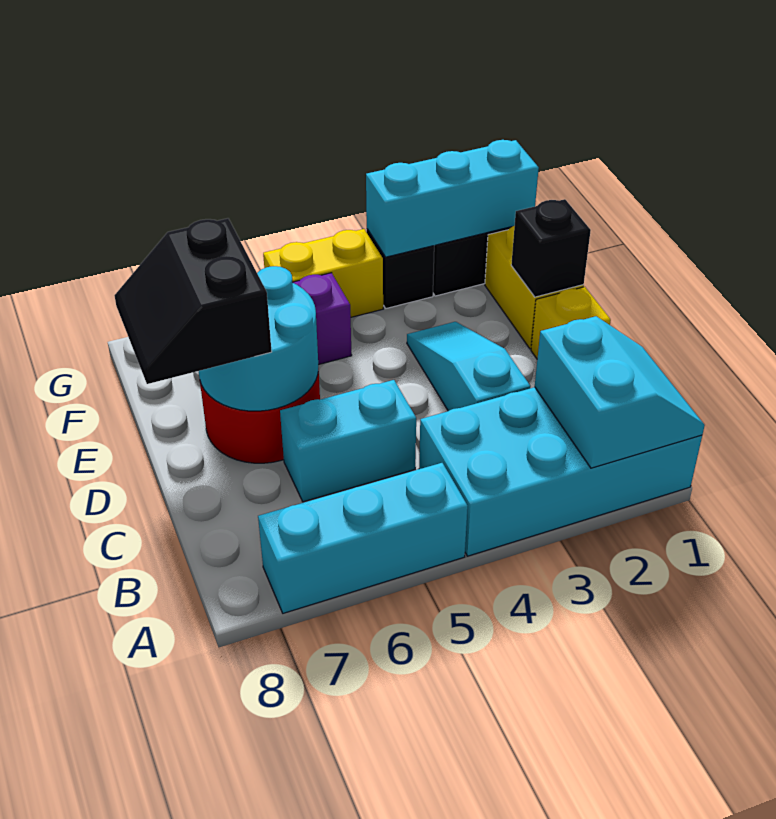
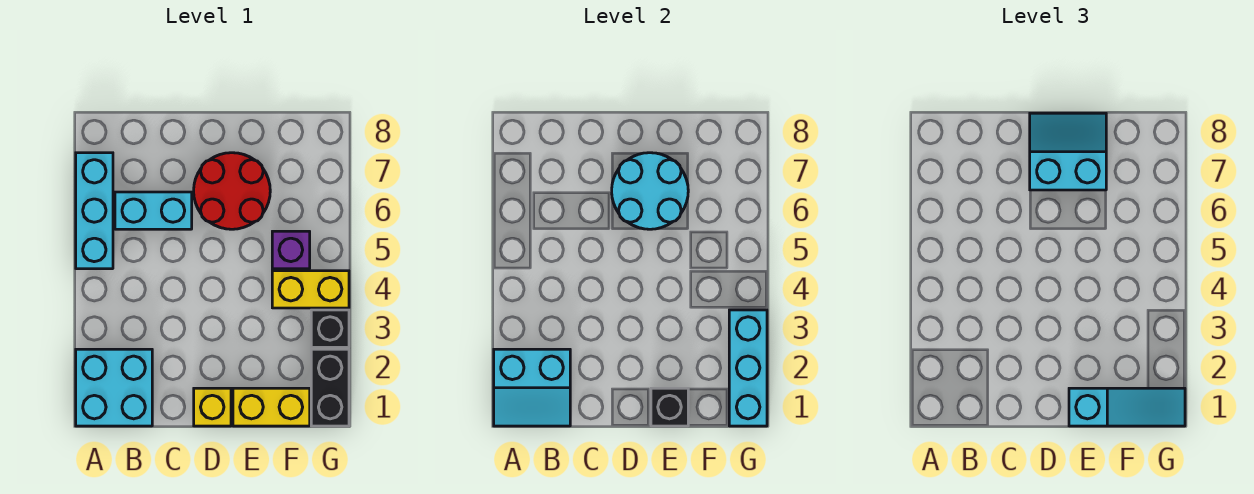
cyan 2x4 brick [419,387,702,556] -> cyan 2x2 brick [76,349,152,426]
cyan 1x3 slope [407,322,531,411] -> cyan 1x3 slope moved to [1069,388,1185,426]
cyan 1x2 brick [280,380,416,502] -> cyan 1x2 brick turned to [115,192,192,229]
black 2x2 slope [114,218,272,384] -> cyan 2x2 slope [1030,113,1106,190]
yellow 1x2 brick [263,229,383,317] -> yellow 1x2 brick turned to [272,271,349,308]

